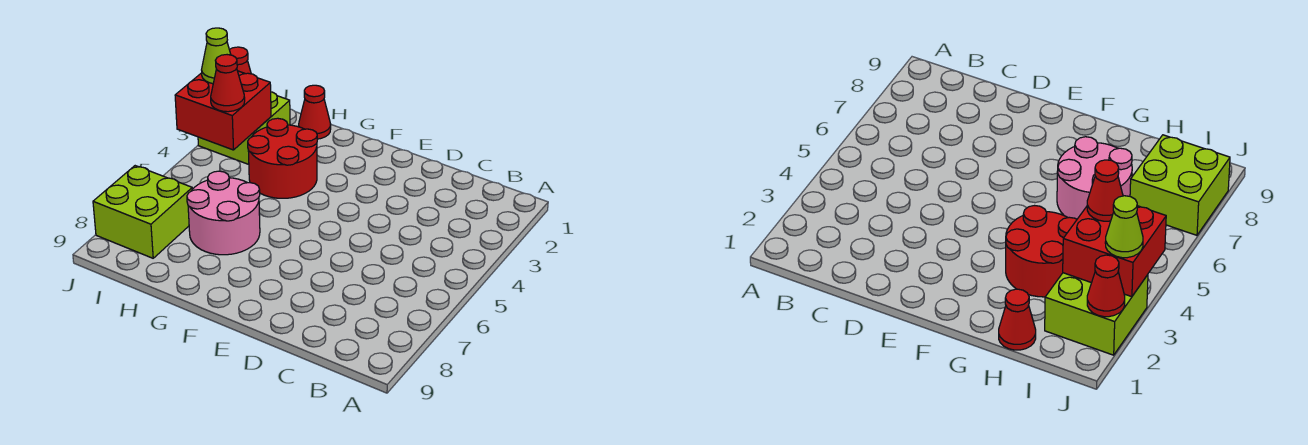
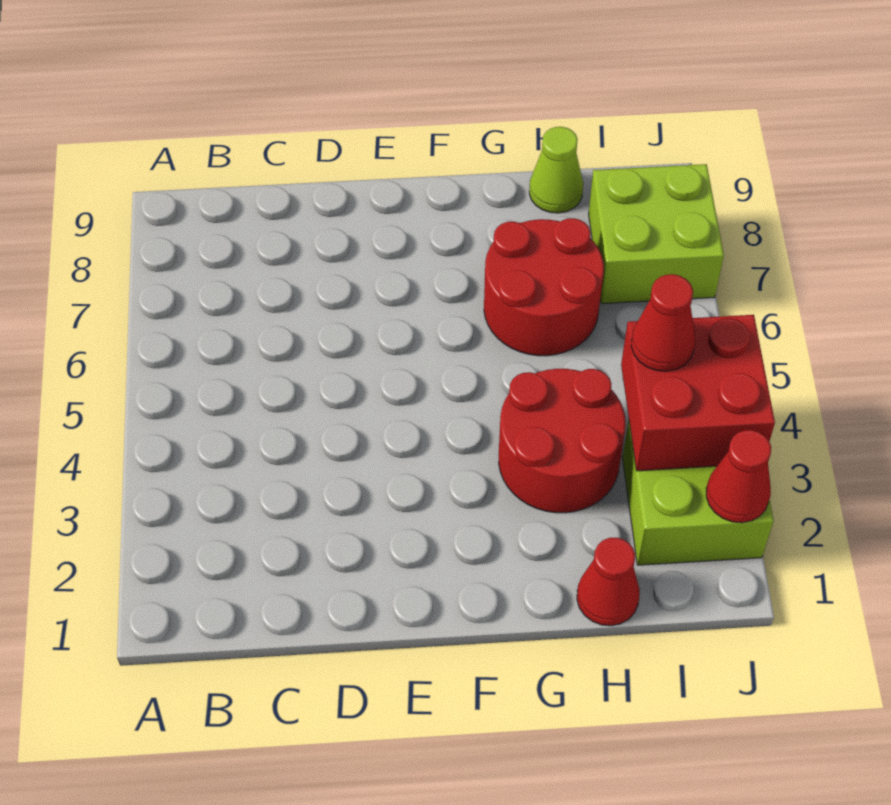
pink 2x2 round brick [187,171,260,255] -> red 2x2 round brick [484,218,604,356]
lime 1x1 cone [202,28,231,84] -> lime 1x1 cone moved to [529,127,583,213]

